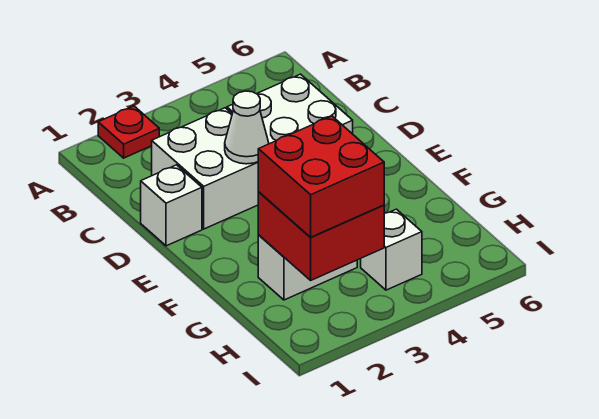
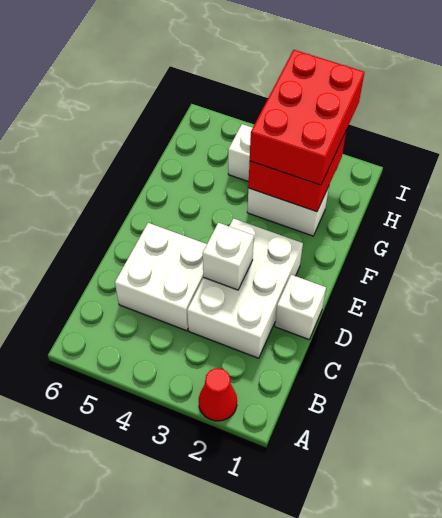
red 1x1 plate [98,106,159,158] -> red 1x1 cone [199,368,237,421]
white 2x2 brick [152,108,259,229] -> white 2x3 brick [187,218,303,358]
white 1x1 cone [225,91,269,164] -> white 1x1 brick [203,223,254,290]
red 2x2 brick [258,116,384,237] -> red 2x3 brick [250,50,364,185]

